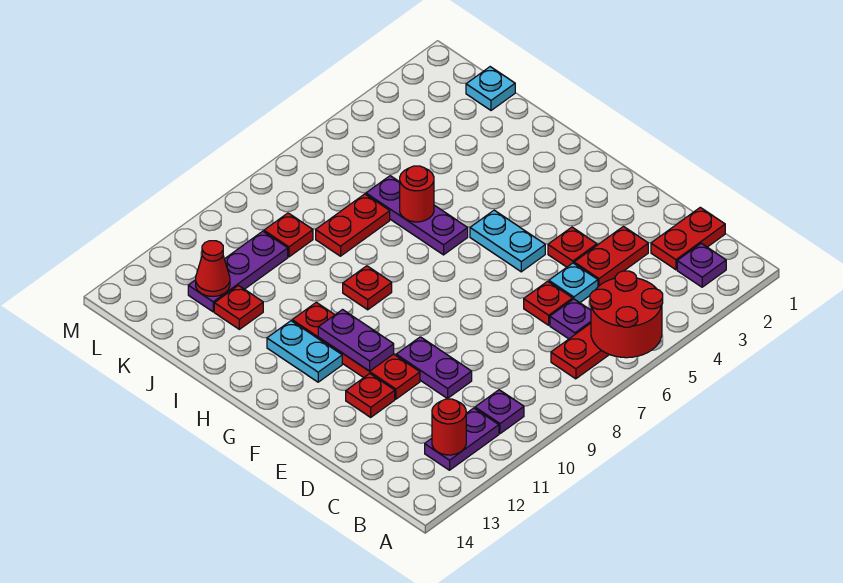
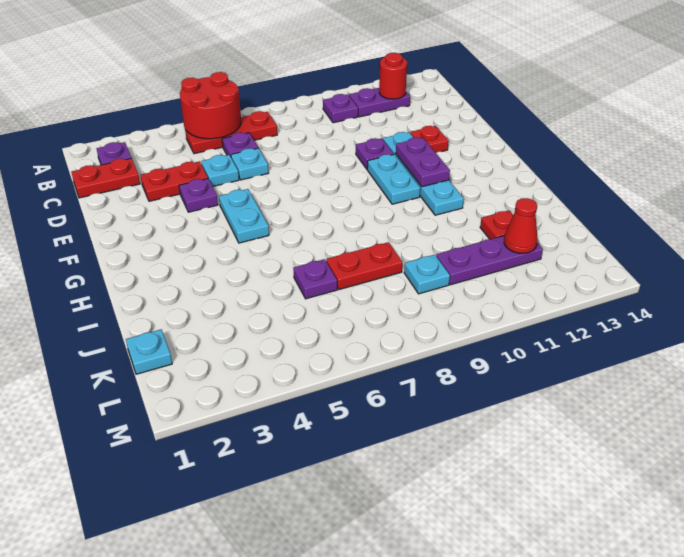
red 1x1 plate [524,281,573,325] -> cyan 1x1 plate [231,148,268,180]
purple 1x2 plate [396,337,472,398] -> purple 1x1 plate [356,138,394,169]
red 1x1 plate [548,227,597,267] -> purple 1x1 plate [179,179,218,212]
red 1x4 plate [292,302,420,399] -> cyan 1x4 plate [383,132,464,215]
cyan 1x2 plate [267,321,342,382] -> cyan 1x2 plate moved to [367,154,420,204]
purple 1x3 plate [366,176,468,255] -> purple 1x1 plate [293,259,337,299]
red 1x1 plate [343,266,392,310] -> none
red 1x1 round brick [400,166,434,222] -> none
red 1x1 plate [264,213,313,257] -> cyan 1x1 plate [404,255,450,294]

